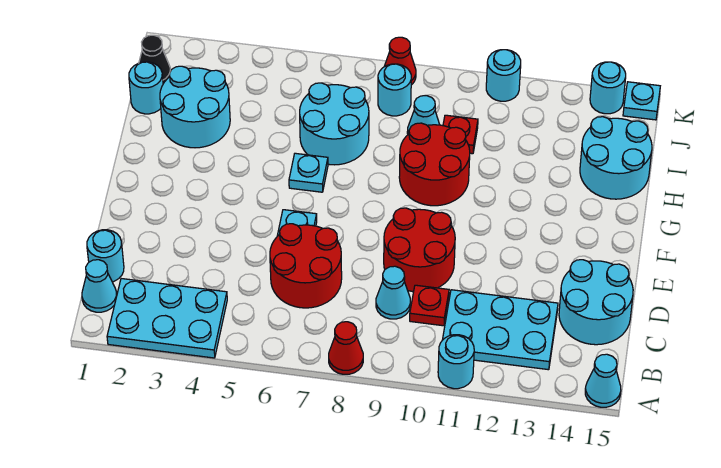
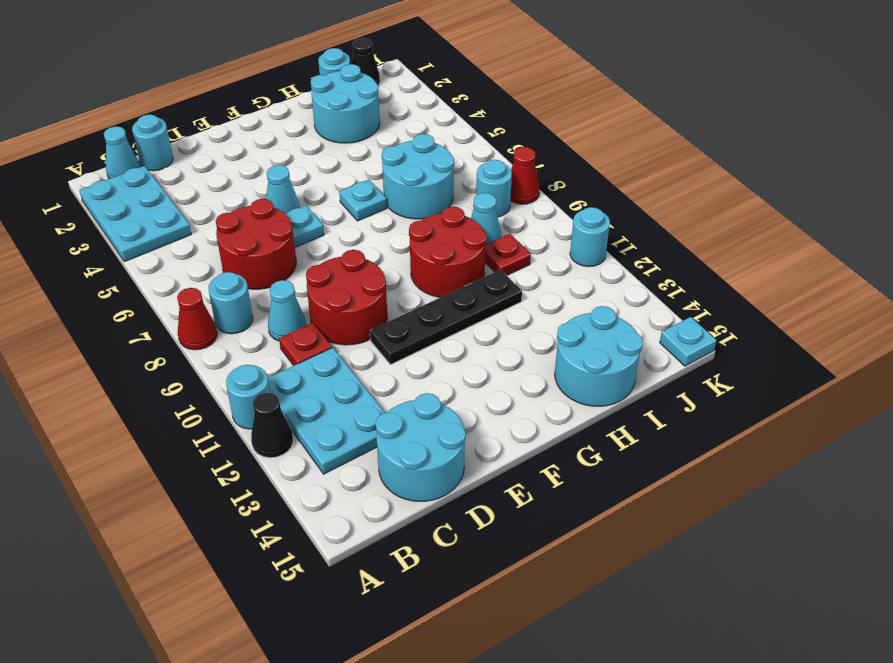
none -> black 1x1 cone [251,392,293,458]
cyan 1x1 cone [585,354,621,407] -> cyan 1x1 cone moved to [266,165,300,214]
none -> black 1x4 plate [370,270,522,365]
cyan 1x1 round brick [590,62,626,114] -> cyan 1x1 round brick moved to [209,272,253,334]

